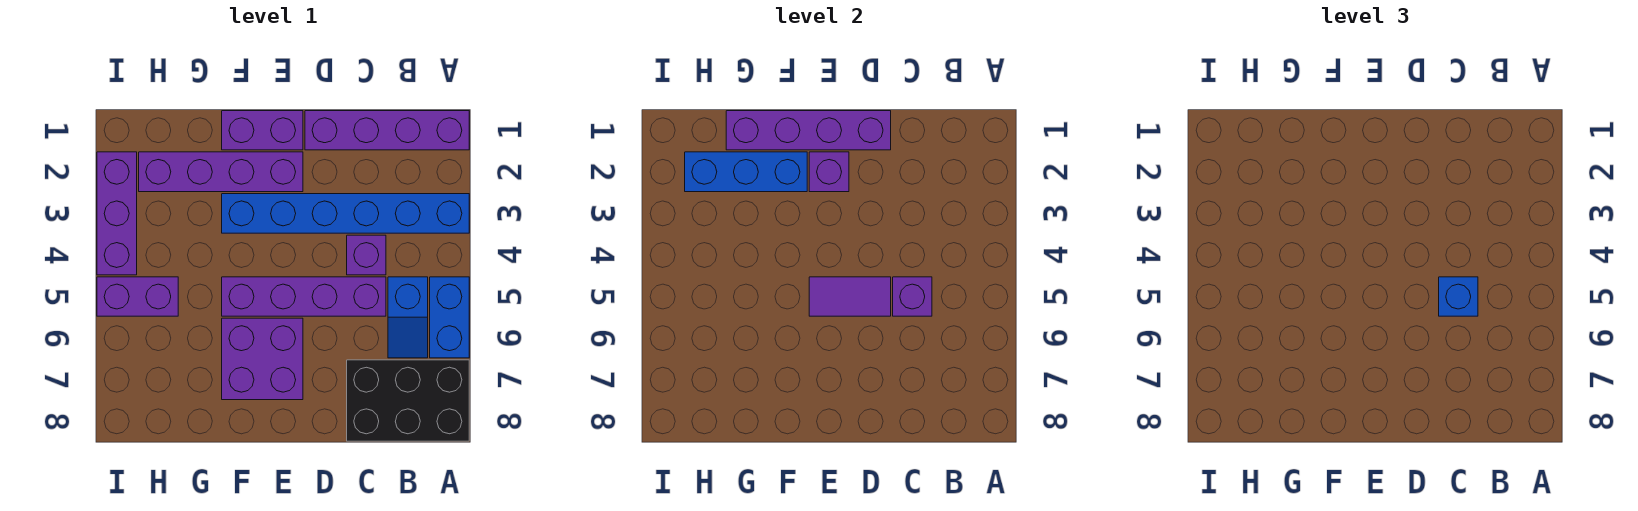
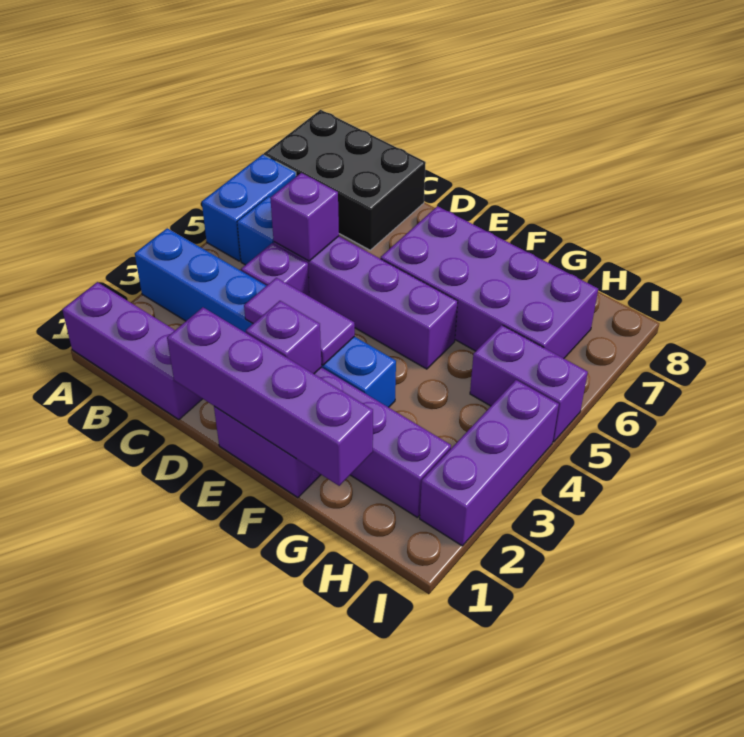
purple 1x4 brick [305,111,469,150] -> purple 1x3 brick [62,282,202,420]
blue 1x1 brick [1439,277,1478,316] -> none
purple 1x2 tile [809,277,891,316] -> purple 1x2 tile moved to [244,278,355,365]
purple 2x2 brick [222,318,303,400] -> purple 2x4 brick [381,206,598,359]
blue 1x3 brick [685,152,807,192] -> none

